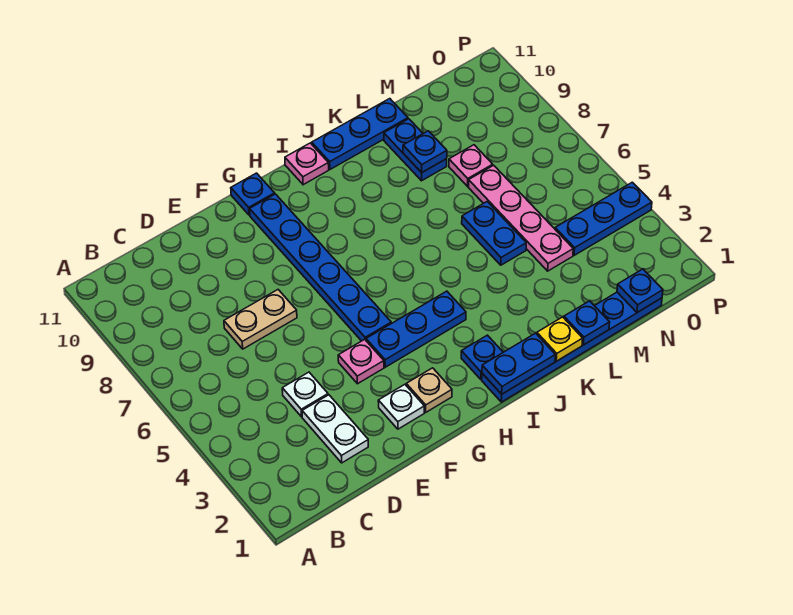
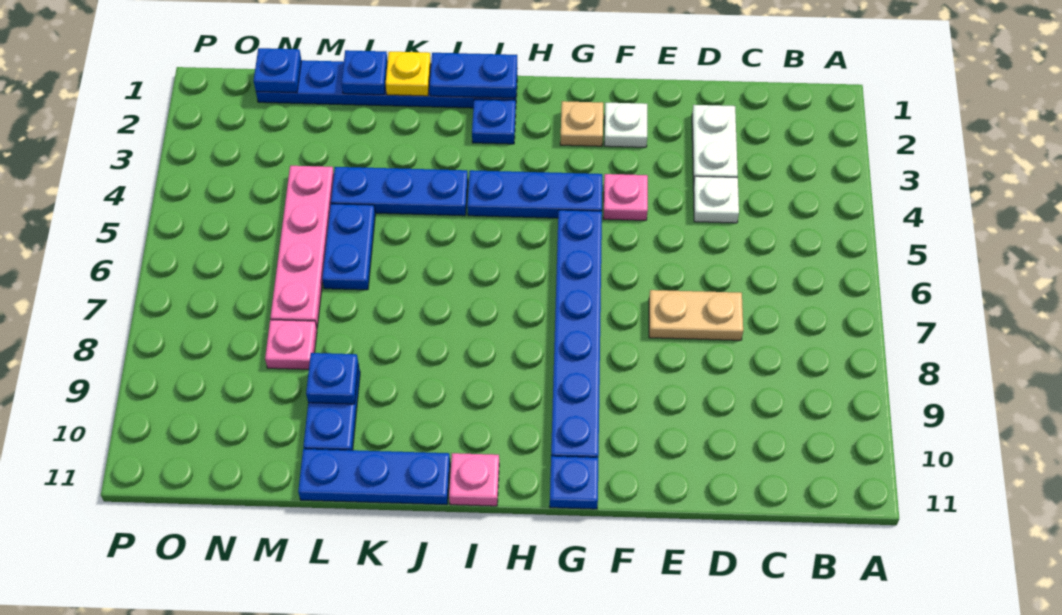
blue 1x3 plate [555,182,652,255] -> blue 1x3 plate moved to [331,167,468,216]

